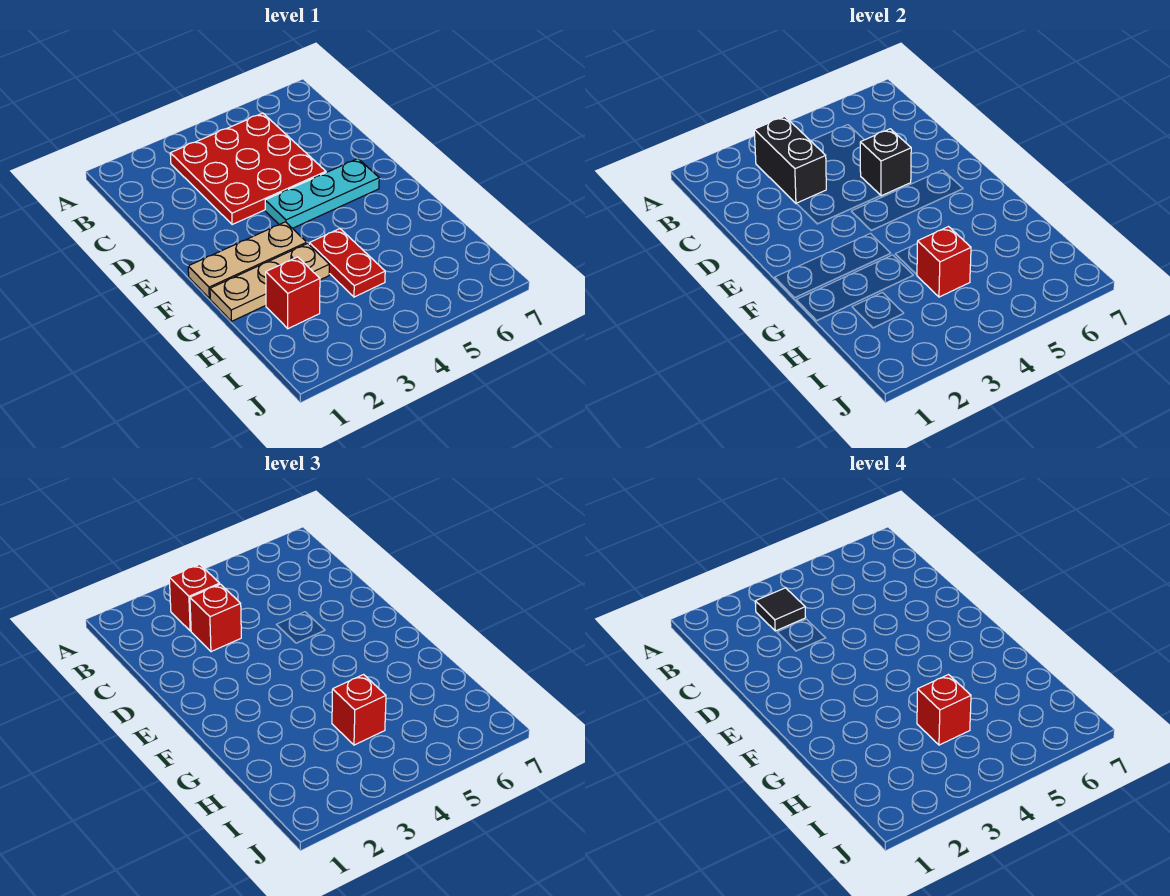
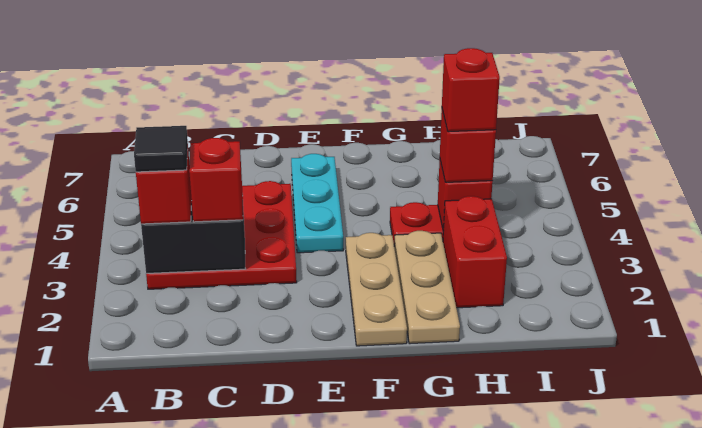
black 1x1 brick [860,129,911,196] -> none
red 1x1 brick [266,257,320,329] -> red 1x2 brick [443,196,507,308]

